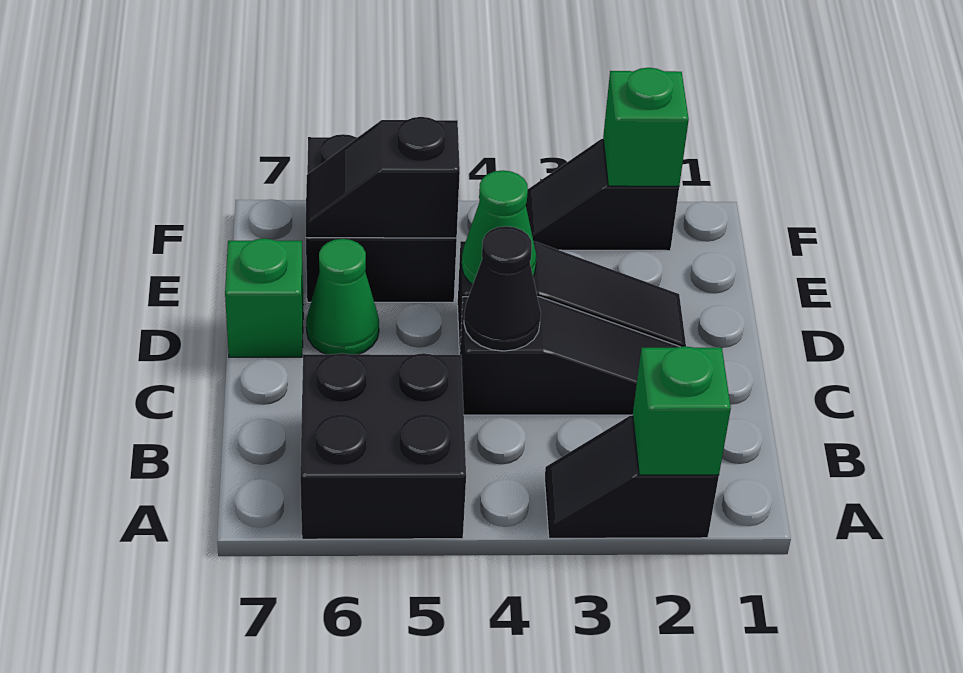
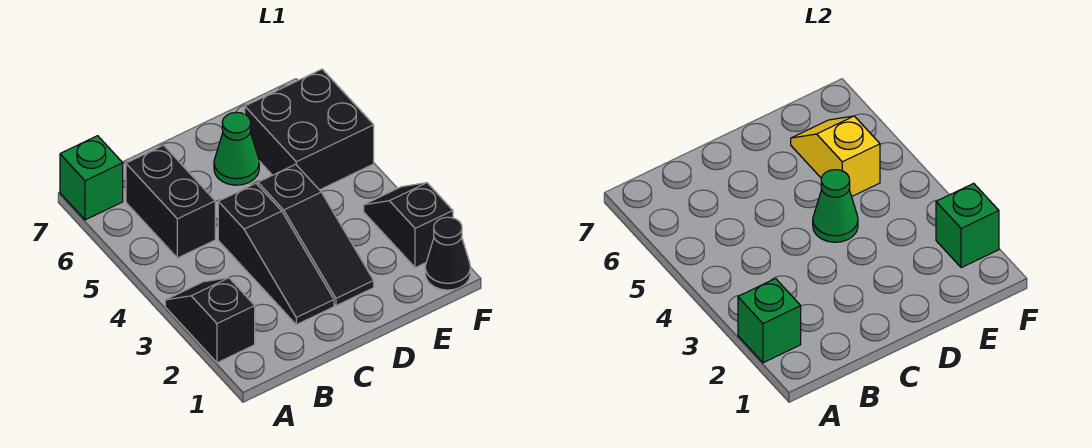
black 2x2 brick [300,353,466,539] -> black 1x2 brick [126,145,215,258]
black 1x1 cone [464,226,541,351] -> black 1x1 cone moved to [425,217,470,290]
green 1x1 brick [225,239,304,357] -> green 1x1 brick moved to [60,136,123,220]
black 1x2 slope [306,117,460,238] -> yellow 1x2 slope [791,116,880,196]

